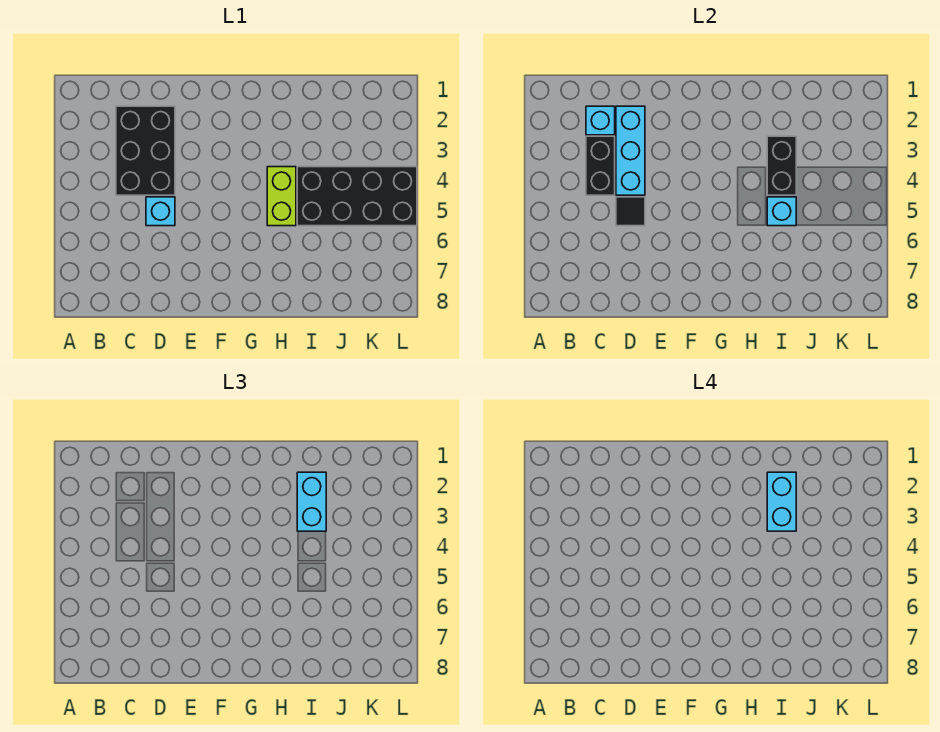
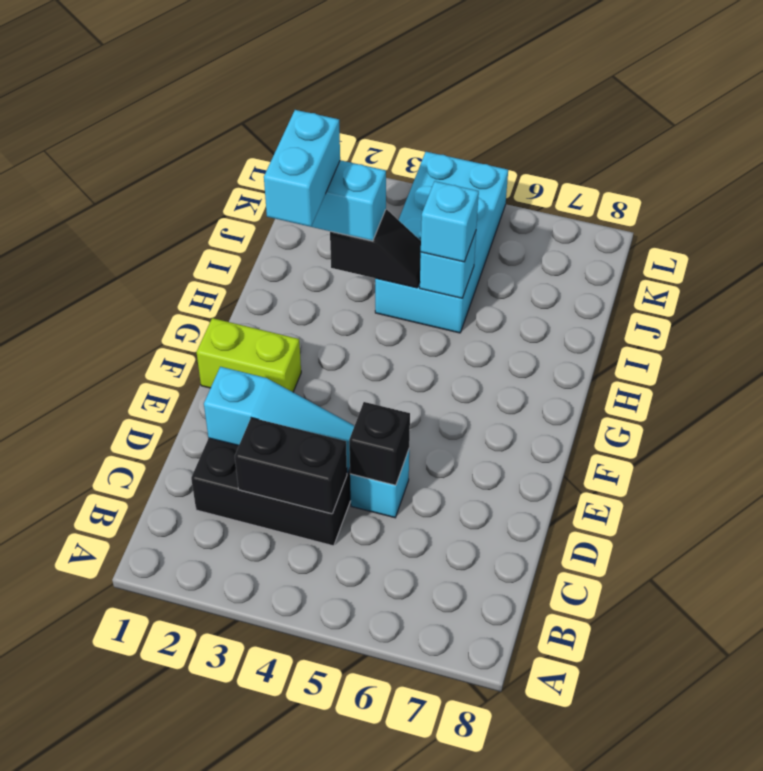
cyan 1x1 brick [586,106,615,135] -> cyan 1x1 brick moved to [421,181,479,262]
cyan 1x3 brick [616,106,645,195] -> cyan 1x3 slope [204,367,354,473]
black 1x1 tile [616,197,645,226] -> black 1x1 brick [349,402,410,485]
lime 1x2 brick [267,167,296,226] -> lime 1x2 brick moved to [196,318,301,392]
cyan 1x2 brick [767,472,796,531] -> cyan 1x2 brick turned to [264,110,340,227]
black 1x2 brick [767,136,796,195] -> black 1x2 slope [330,209,421,288]
black 2x4 brick [297,167,417,226] -> cyan 2x4 brick [375,152,508,333]

